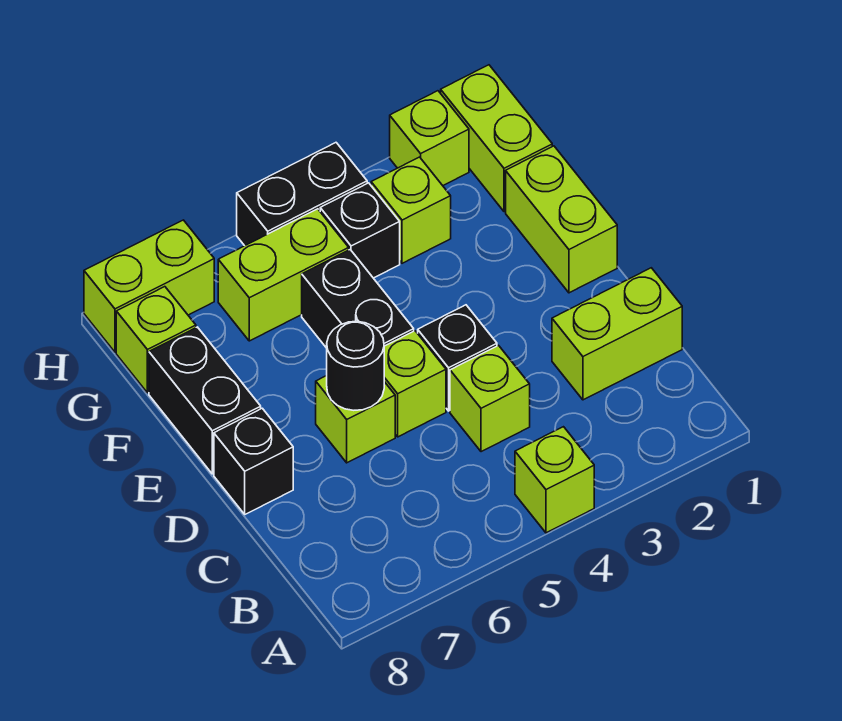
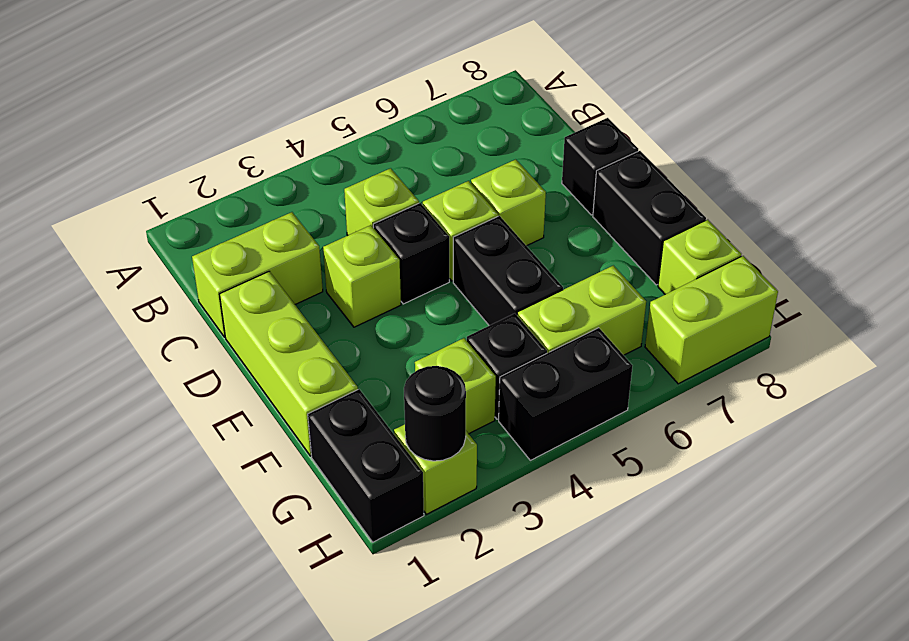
lime 1x1 brick [515,427,594,533] -> lime 1x1 brick moved to [323,225,401,327]
black 1x1 round brick [327,321,384,410] -> black 1x1 round brick moved to [404,366,466,461]
lime 1x2 brick [506,146,617,293] -> lime 1x3 brick [219,272,358,456]
lime 1x2 brick [441,65,552,212] -> black 1x2 brick [308,389,424,542]

